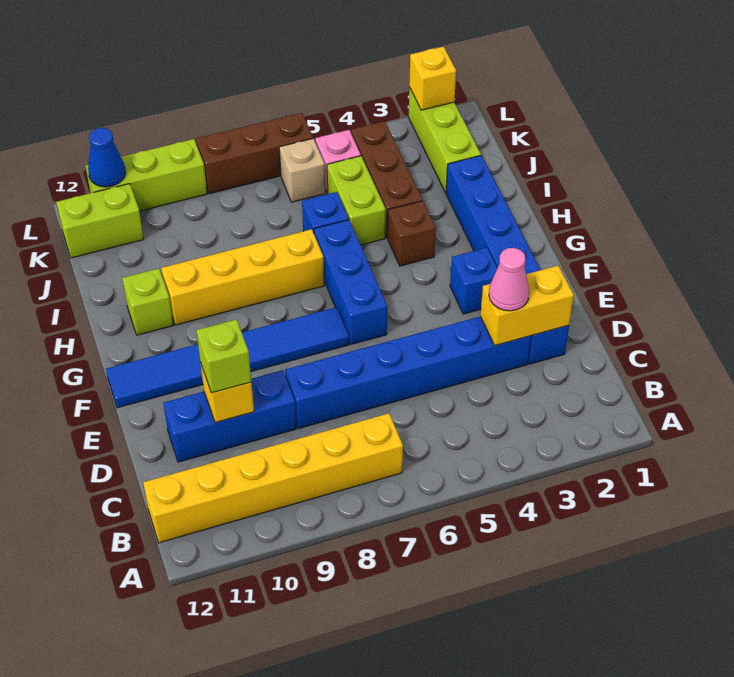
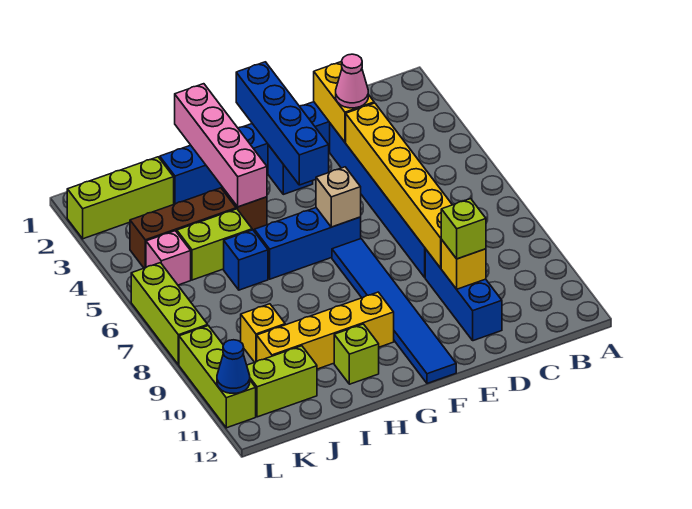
yellow 1x6 brick [143,413,403,543] -> yellow 1x6 brick moved to [346,103,452,268]
none -> blue 1x4 brick [236,62,329,185]
none -> pink 1x4 brick [175,84,267,207]
yellow 1x4 brick [161,229,324,325] -> yellow 1x4 brick turned to [257,292,394,369]
tan 1x1 brick [279,139,325,202] -> tan 1x1 brick moved to [316,167,361,227]
lime 1x2 brick [56,184,144,258] -> lime 1x2 brick turned to [247,346,317,417]
yellow 1x1 brick [409,47,456,110] -> yellow 1x1 brick moved to [241,304,285,362]
brown 1x3 brick [196,113,313,194] -> lime 1x3 brick [131,263,208,365]

